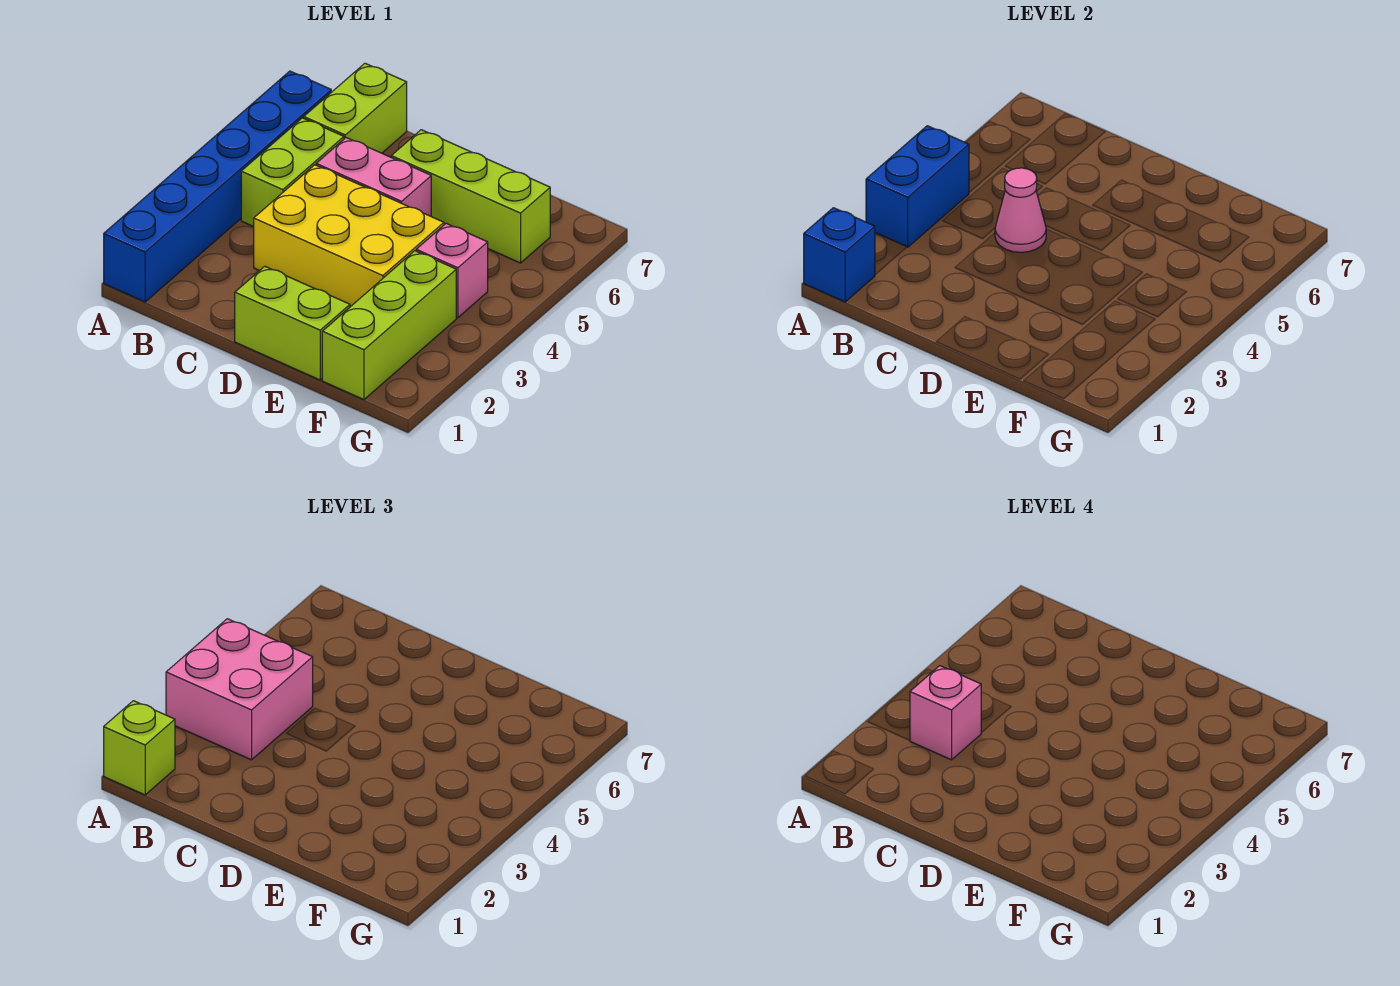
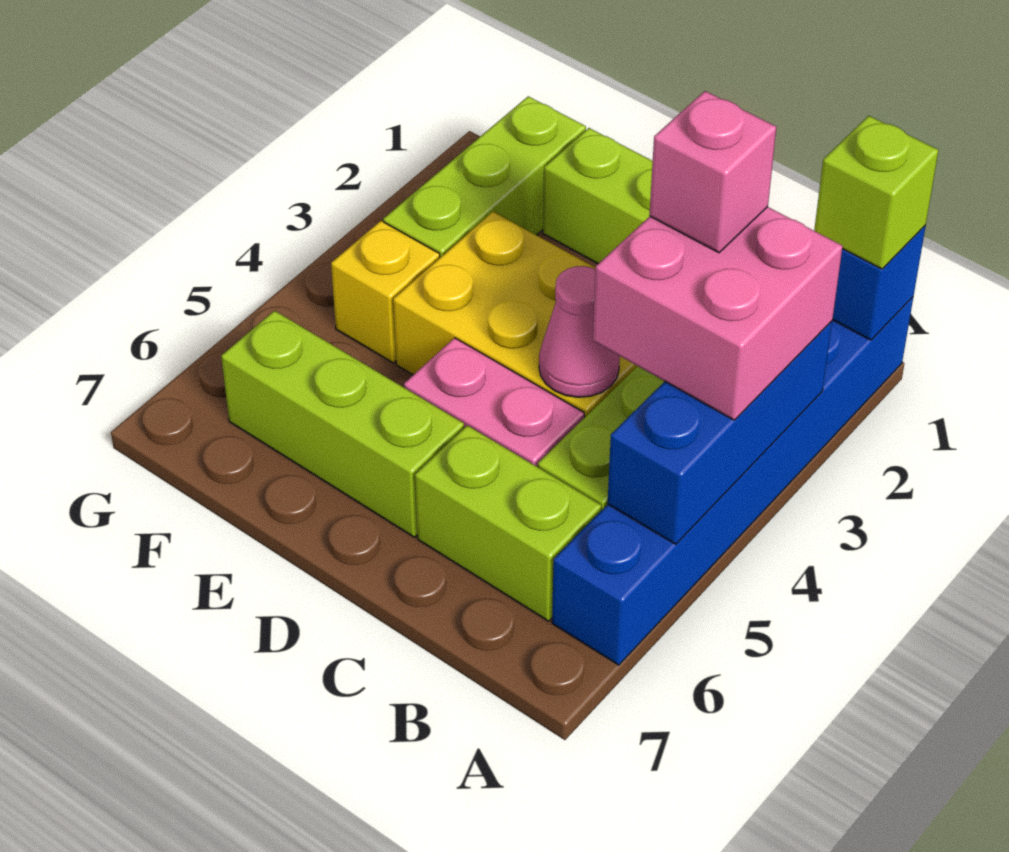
blue 1x2 brick [866,126,969,247] -> blue 1x3 brick [608,321,832,544]
lime 1x2 brick [304,63,407,153] -> lime 1x2 brick turned to [415,425,601,621]
pink 1x1 brick [416,223,488,318] -> yellow 1x1 brick [331,221,440,363]

